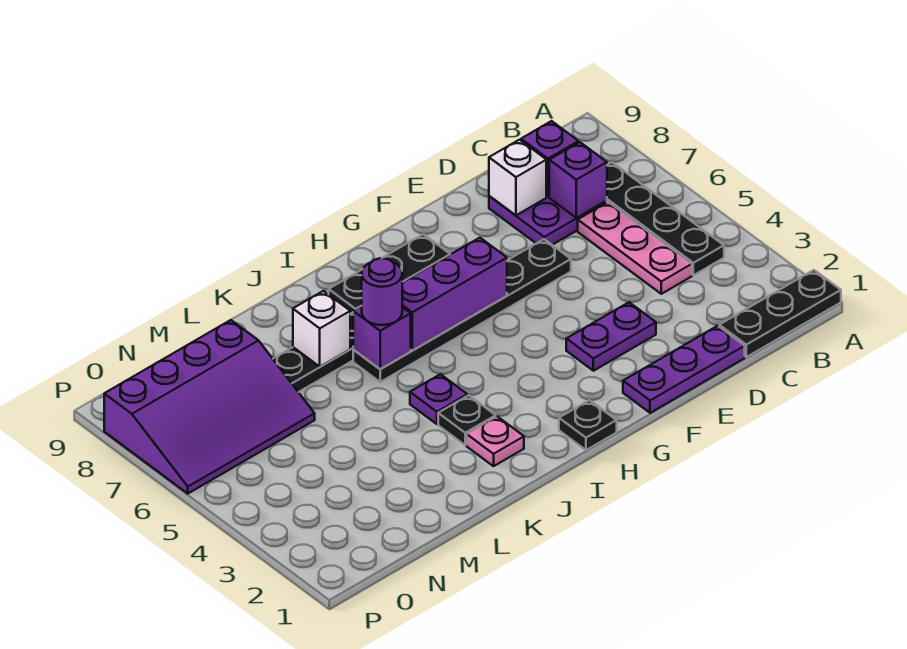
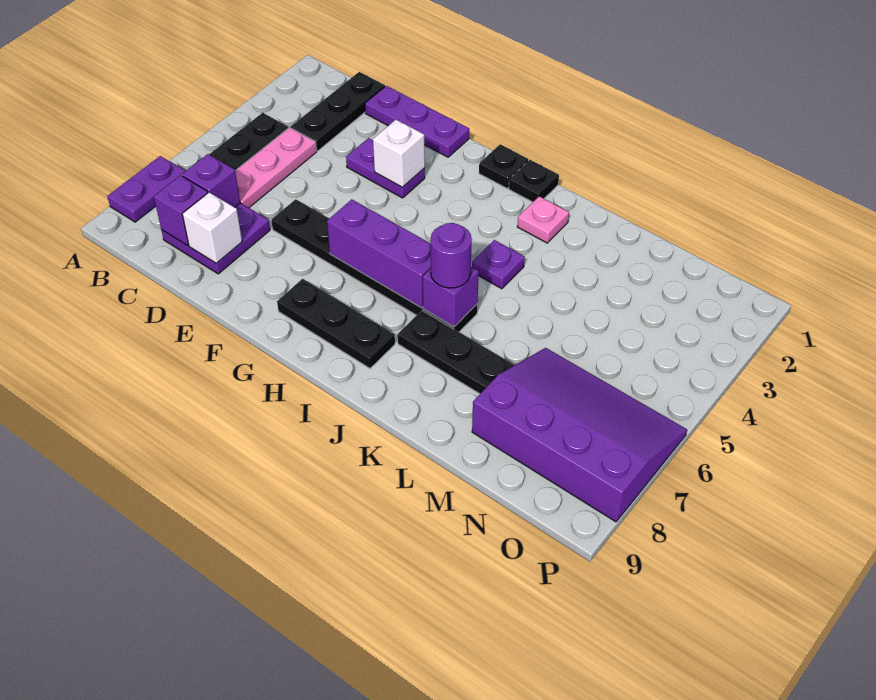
black 1x3 plate [719,270,841,357] -> black 1x3 plate turned to [291,72,385,151]
none -> purple 1x2 plate [107,156,185,222]
black 1x1 plate [438,395,496,445] -> black 1x1 plate moved to [509,160,559,202]
white 1x1 brick [293,291,350,367] -> white 1x1 brick moved to [373,120,425,187]

